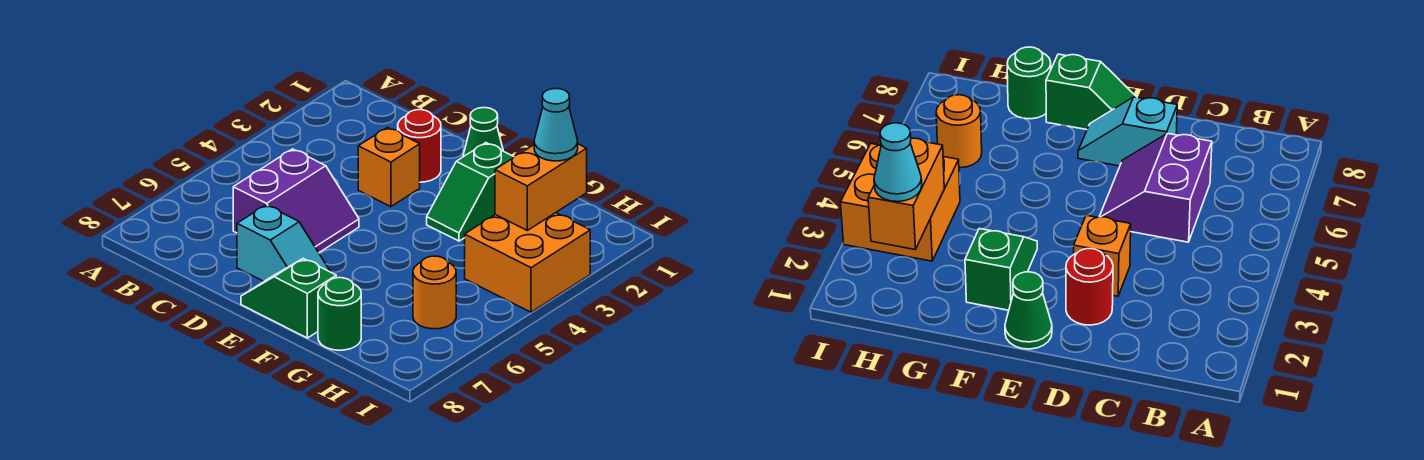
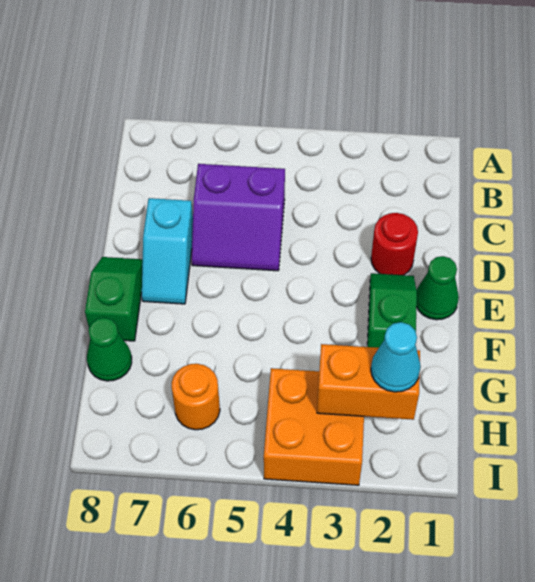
orange 1x1 brick [358,127,420,207] -> none
green 1x2 slope [427,143,514,241] -> green 1x2 slope turned to [367,273,417,348]
green 1x1 round brick [318,278,361,350] -> green 1x1 cone [87,318,132,381]

